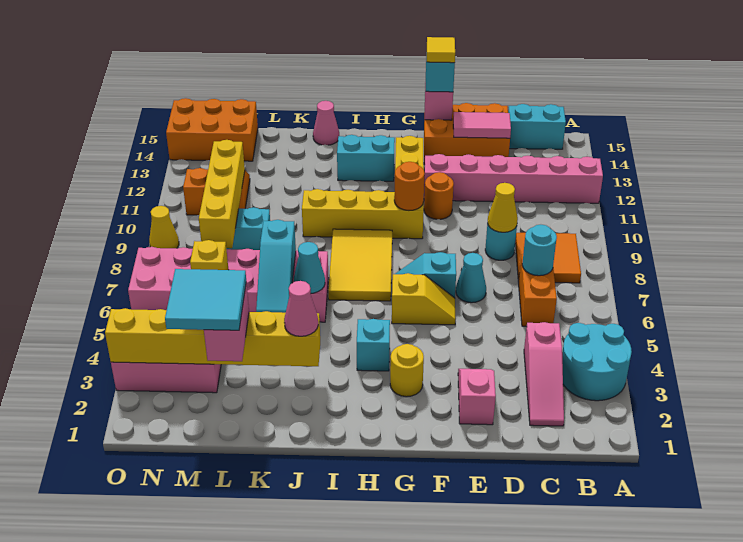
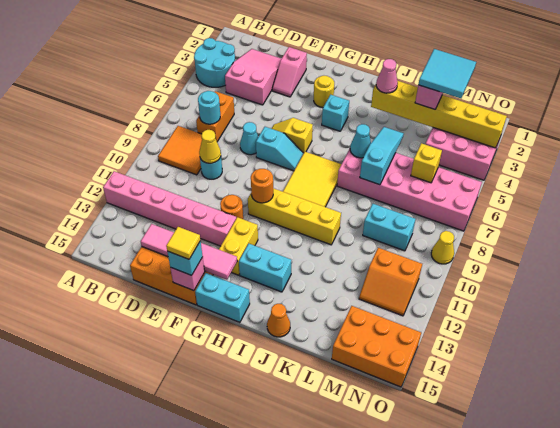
cyan 1x2 brick [508,104,566,149] -> cyan 1x2 brick moved to [195,273,250,322]
pink 1x3 slope [524,322,564,426] -> pink 2x3 slope [225,49,281,105]
pink 1x2 tile [453,112,511,138] -> pink 1x4 tile [141,224,237,280]
pink 1x1 cone [313,101,339,145] -> orange 1x1 cone [267,304,290,337]
yellow 1x4 brick [199,140,245,248] -> none

